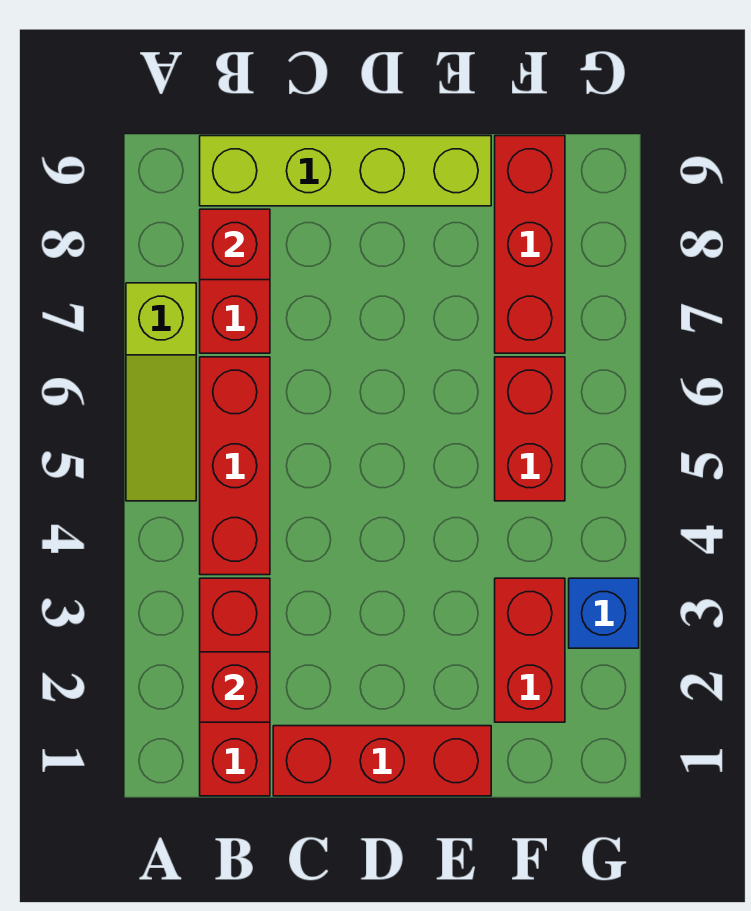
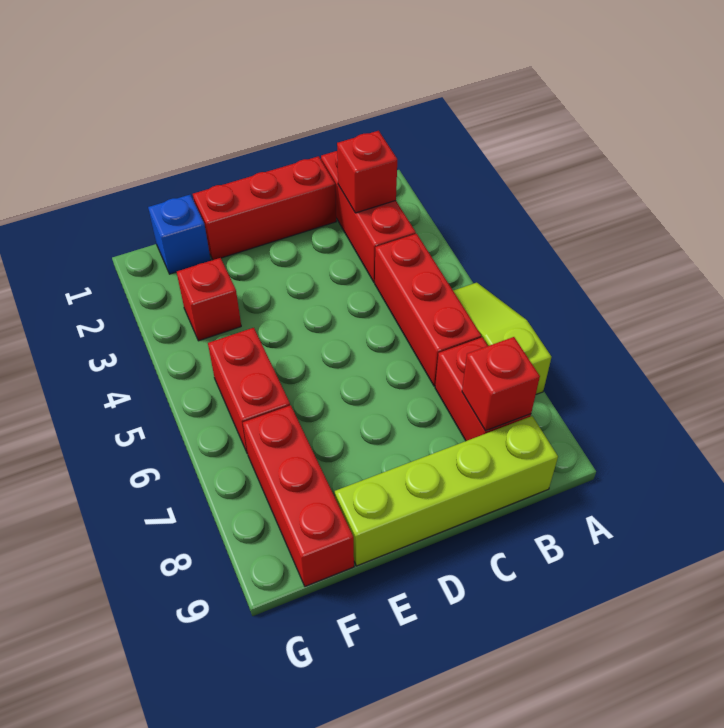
red 1x2 brick [495,578,565,722] -> red 1x1 brick [177,258,241,341]
blue 1x1 brick [569,578,639,648] -> blue 1x1 brick moved to [148,195,211,274]

